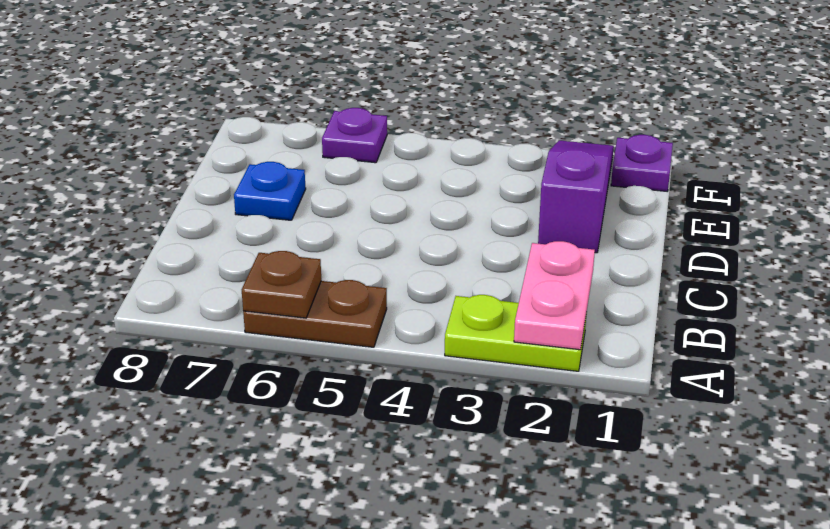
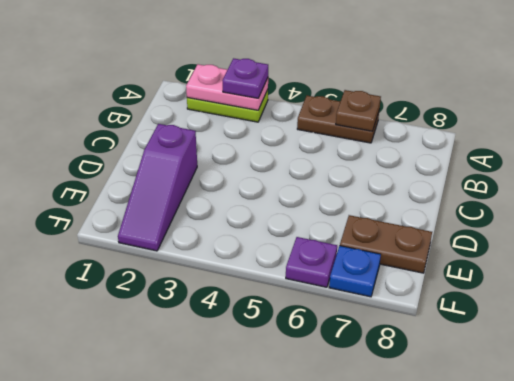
pink 1x2 plate [514,241,595,350] -> pink 1x2 plate turned to [186,64,268,110]
blue 1x1 plate [234,162,306,220] -> blue 1x1 plate moved to [329,246,381,297]
none -> brown 1x2 plate [340,215,432,273]
purple 1x1 plate [611,135,673,191] -> purple 1x1 plate moved to [222,58,268,98]

